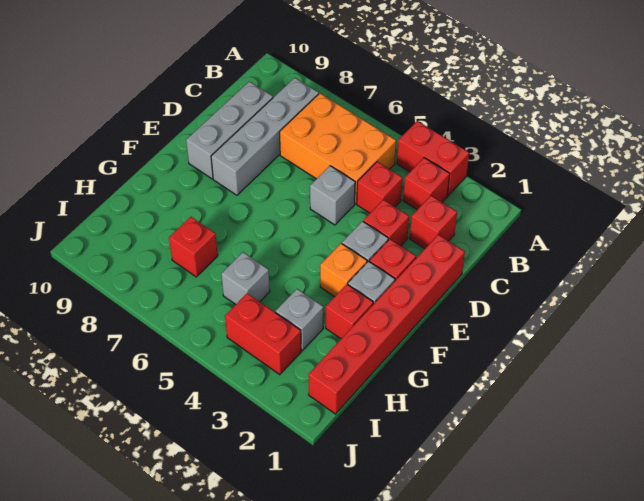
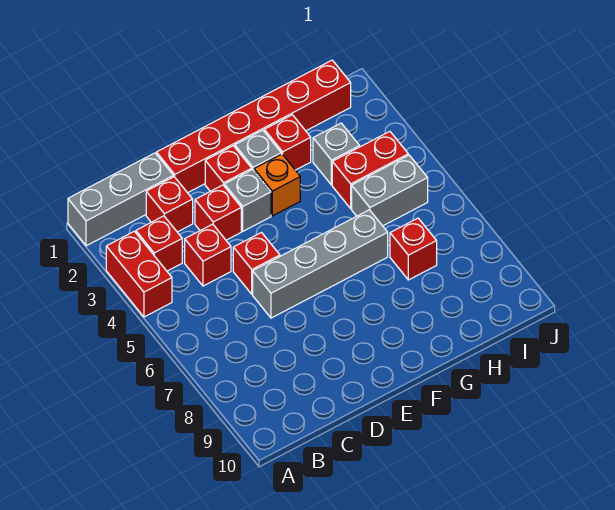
orange 2x3 brick [279,93,396,204] -> none
grey 1x4 brick [211,78,319,195] -> grey 1x4 brick moved to [253,210,388,318]
grey 1x3 brick [186,81,273,179] -> grey 1x3 brick moved to [68,153,173,246]
grey 1x1 brick [310,166,355,225] -> red 1x1 brick [233,233,280,294]
grey 1x1 brick [221,252,270,304] -> grey 1x2 brick [352,155,428,226]
red 1x2 brick [225,293,301,375] -> red 1x2 brick turned to [332,131,408,209]

